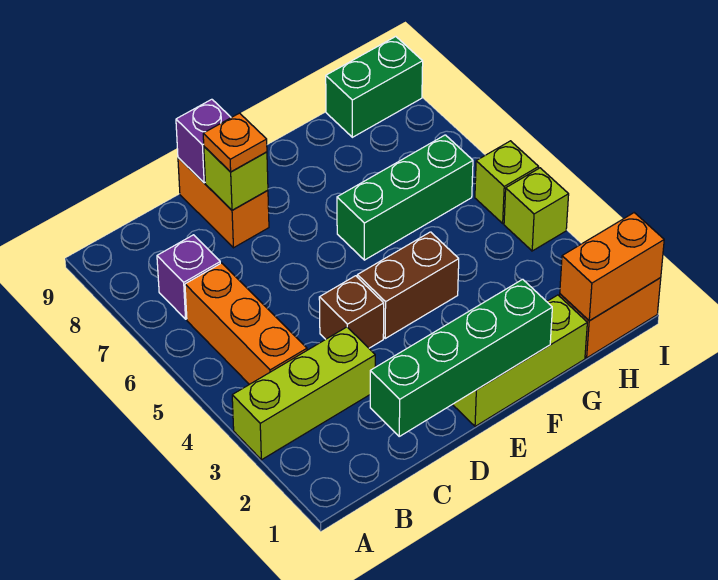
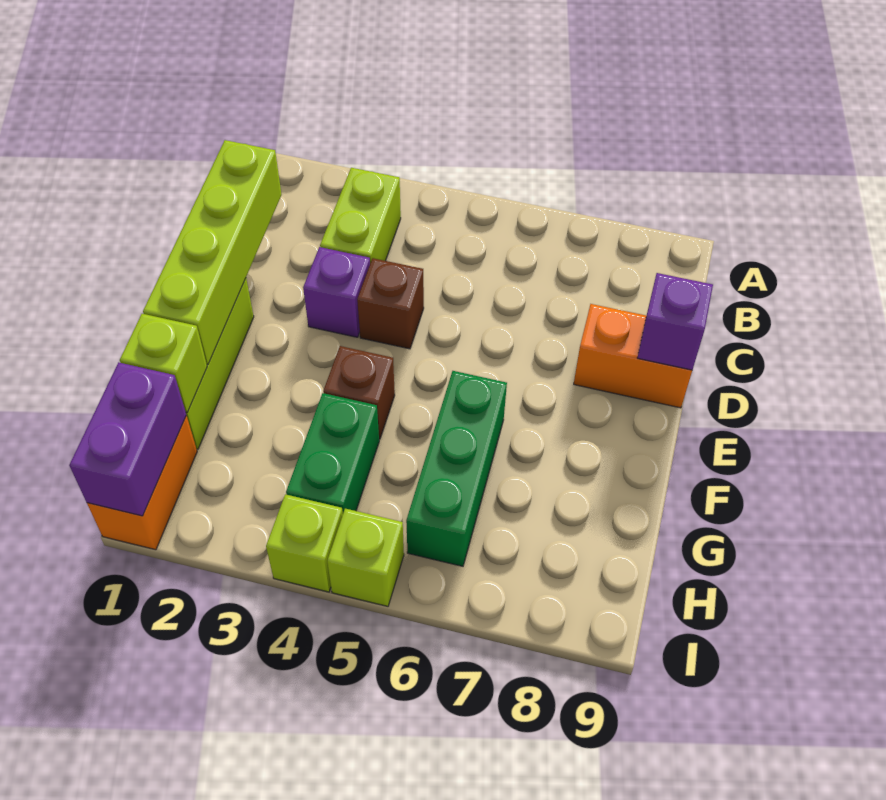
lime 1x3 brick [232,327,375,460] -> lime 1x2 brick [320,168,401,263]
orange 1x3 brick [185,263,307,384] -> none
purple 1x1 brick [157,235,220,319] -> purple 1x1 brick moved to [303,247,370,337]
green 1x4 brick [370,279,552,436] -> lime 1x4 brick [143,140,281,364]
lime 1x1 brick [204,147,268,210] -> lime 1x1 brick moved to [120,314,207,412]
orange 1x1 plate [203,113,267,172] -> none
brown 1x2 brick [357,232,459,338] -> brown 1x1 brick [323,346,395,439]
orange 1x2 brick [560,213,664,321] -> purple 1x2 brick [69,362,186,516]
green 1x2 brick [326,37,423,137] -> green 1x2 brick moved to [286,393,379,513]

